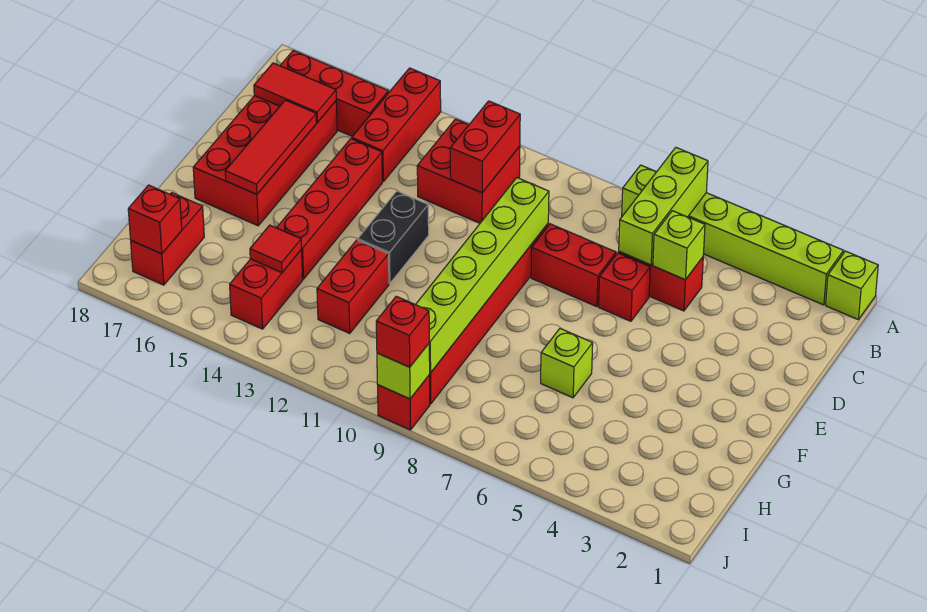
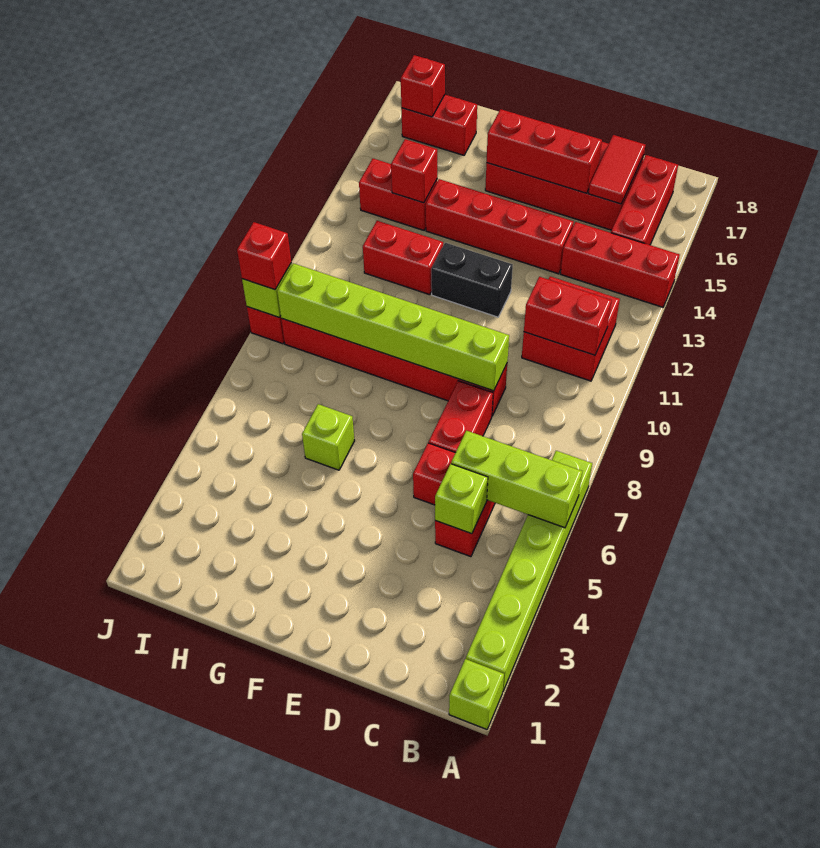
red 1x3 tile [225,100,317,194] -> red 1x3 brick [487,109,602,193]
red 1x1 tile [250,225,302,273] -> red 1x1 brick [391,139,437,203]

